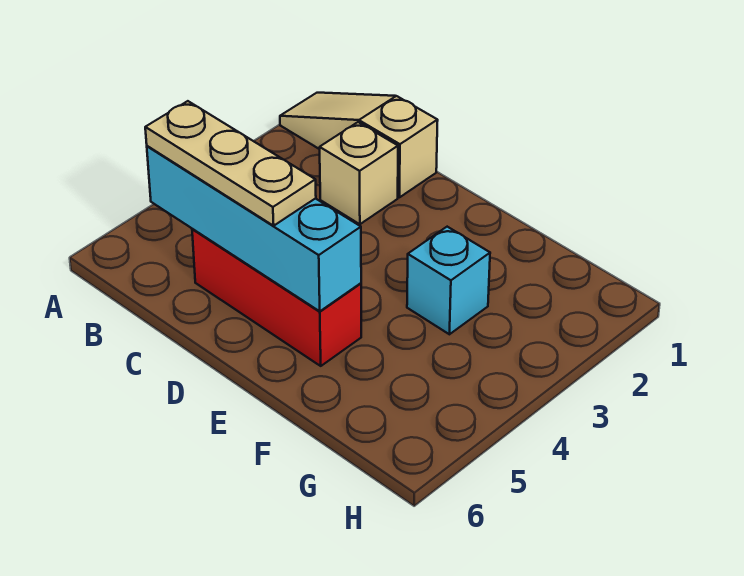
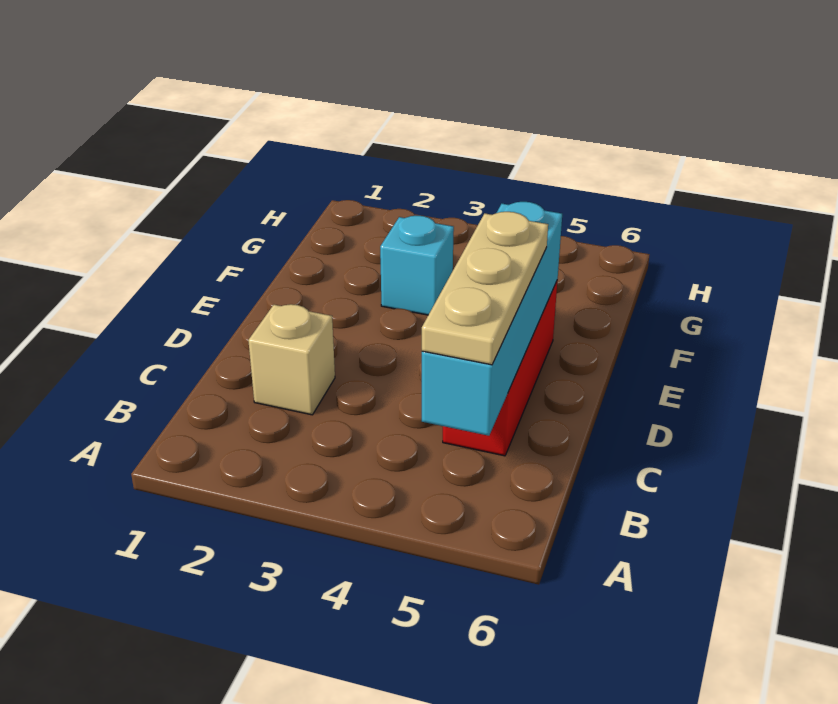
tan 1x3 slope [280,93,438,197] -> none

